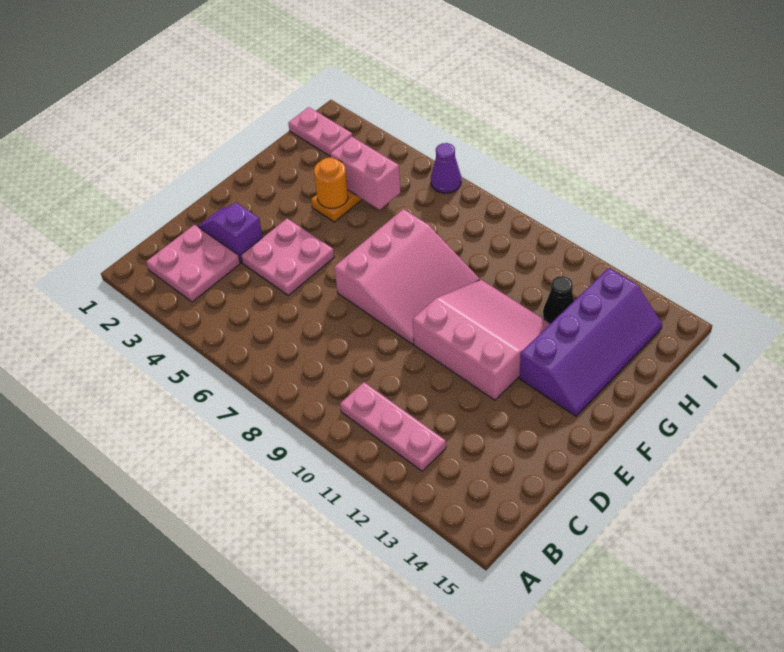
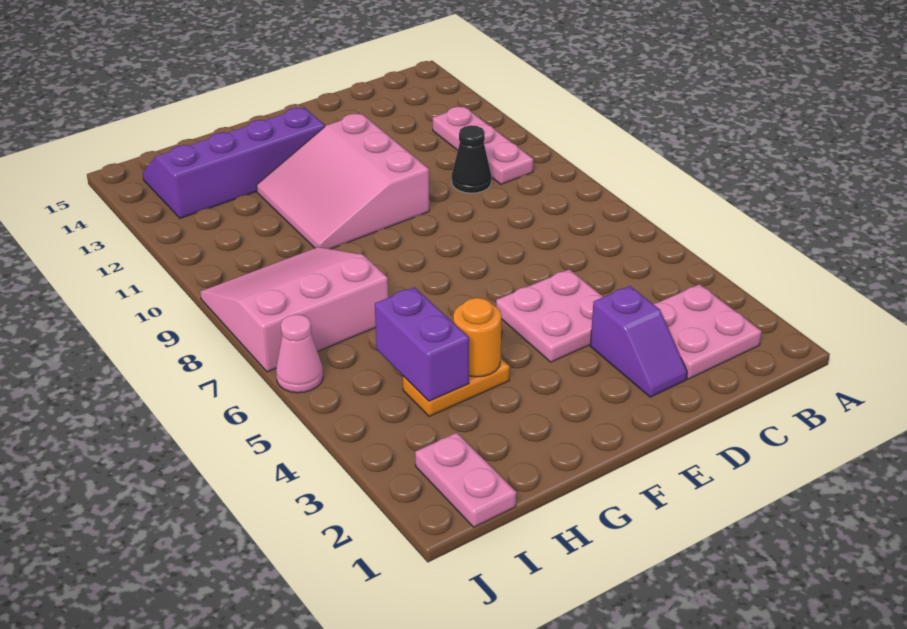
pink 3x3 slope [334,209,480,344] -> pink 3x3 slope moved to [200,247,388,372]
pink 1x2 brick [330,137,401,210] -> purple 1x2 brick [375,287,469,401]
black 1x1 cone [543,276,574,323] -> black 1x1 cone moved to [452,125,491,193]
purple 1x1 cone [431,143,461,193] -> pink 1x1 cone [276,314,323,393]

